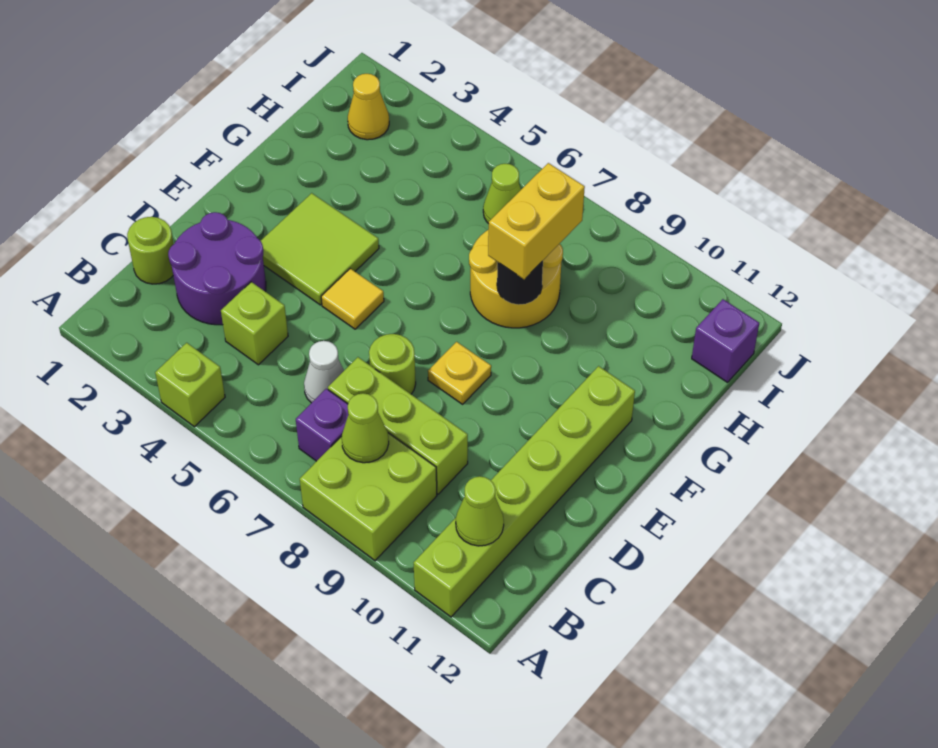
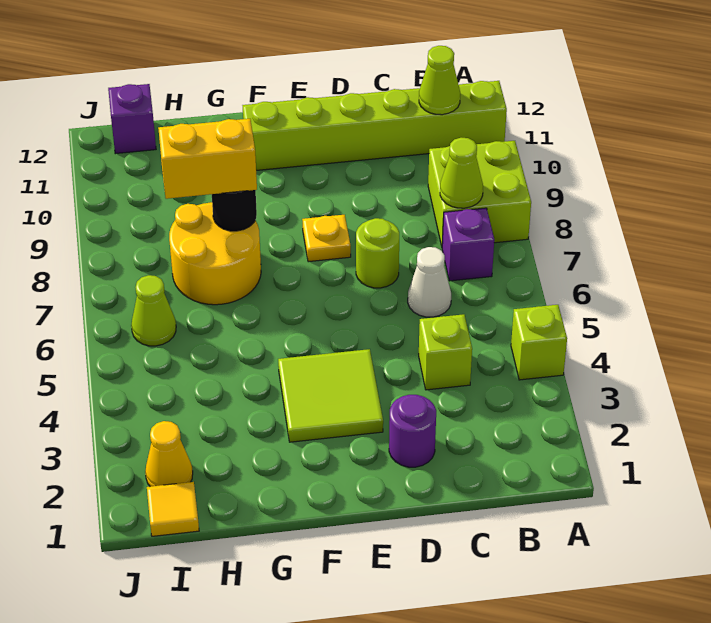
lime 1x1 round brick [127,217,174,284] -> none
purple 2x2 round brick [168,212,266,325] -> purple 1x1 round brick [389,395,436,467]
lime 1x3 brick [328,357,468,494] -> none
yellow 1x1 tile [321,269,384,329] -> yellow 1x1 tile moved to [147,482,199,536]

